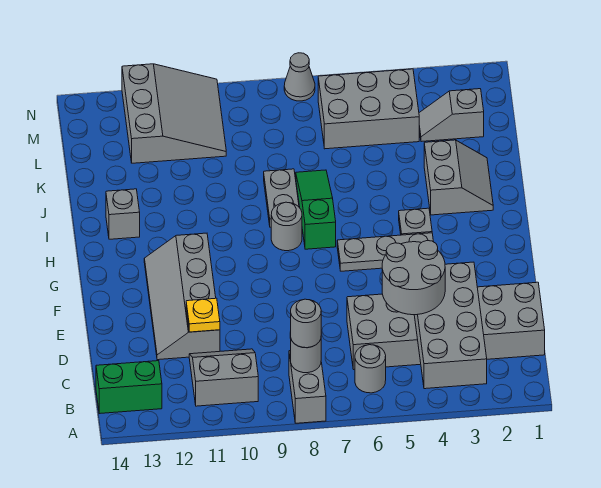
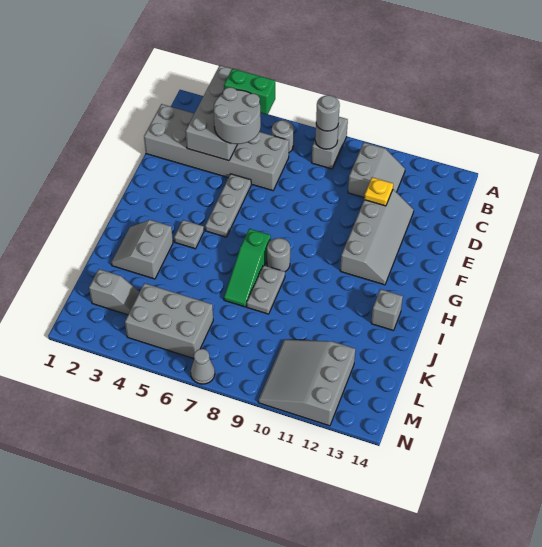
grey 2x2 slope [189,349,258,406] -> grey 2x2 slope turned to [348,143,405,197]
green 1x2 brick [96,361,162,414] -> green 1x2 brick moved to [224,69,275,115]
grey 1x3 plate [337,233,434,271] -> grey 1x3 plate turned to [205,174,251,237]

